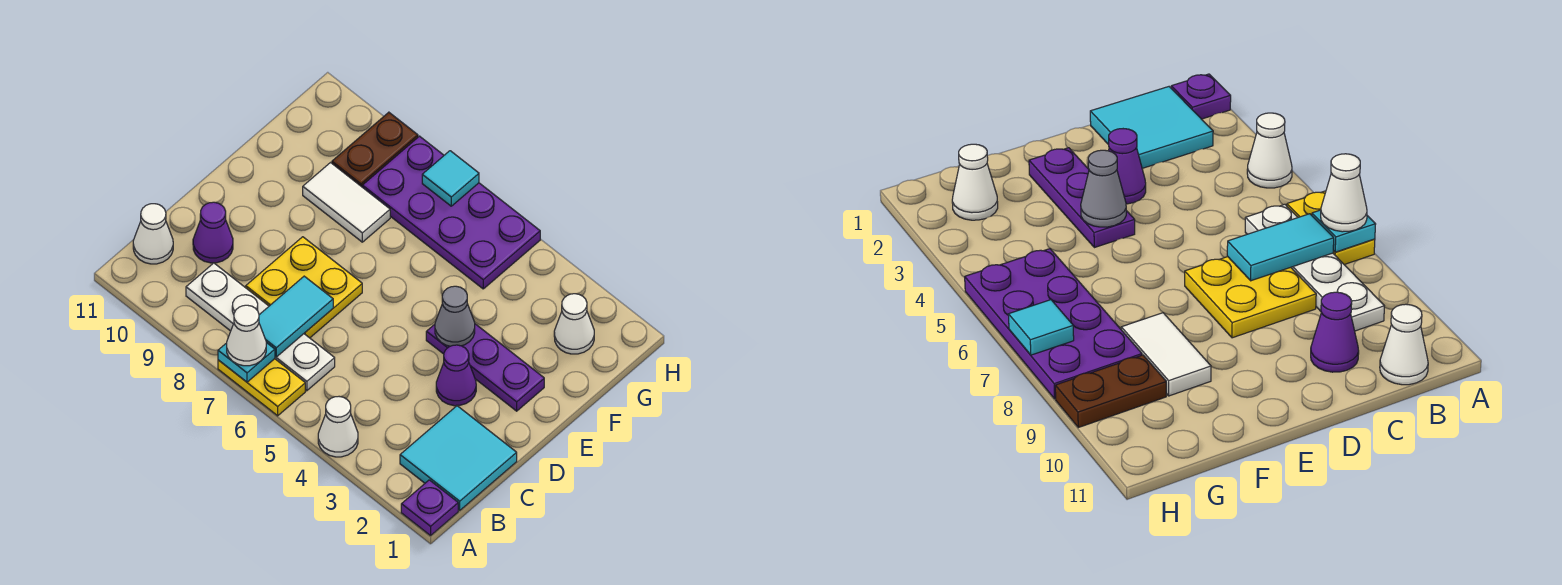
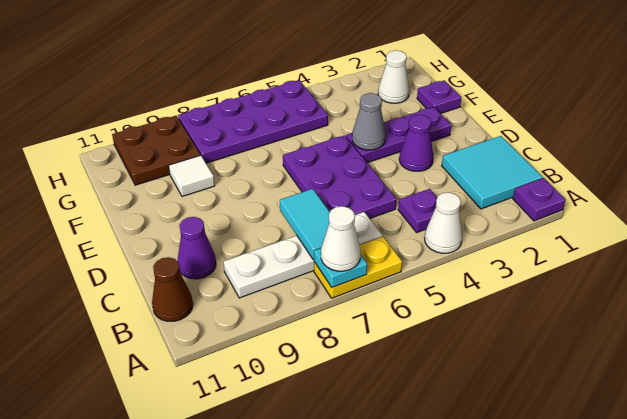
none -> purple 1x1 plate [398,189,437,232]
white 1x1 cone [133,204,173,264] -> brown 1x1 cone [152,257,193,321]
none -> purple 2x3 plate [283,135,397,218]
yellow 2x2 plate [246,237,362,338] -> none
none -> purple 1x1 plate [417,80,461,114]
white 1x2 tile [303,163,390,242] -> white 1x1 tile [169,155,215,197]
brown 1x2 plate [332,112,418,187] -> brown 2x2 plate [112,116,200,185]
cyan 1x1 tile [422,151,479,206] -> none

